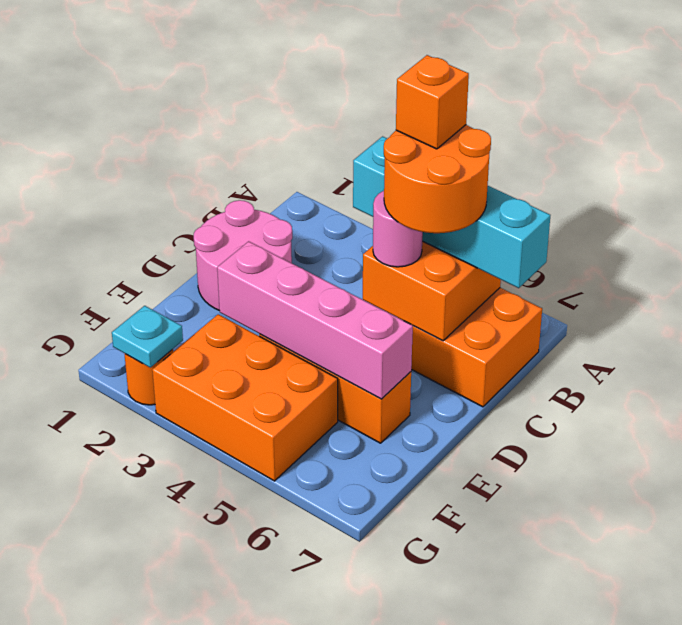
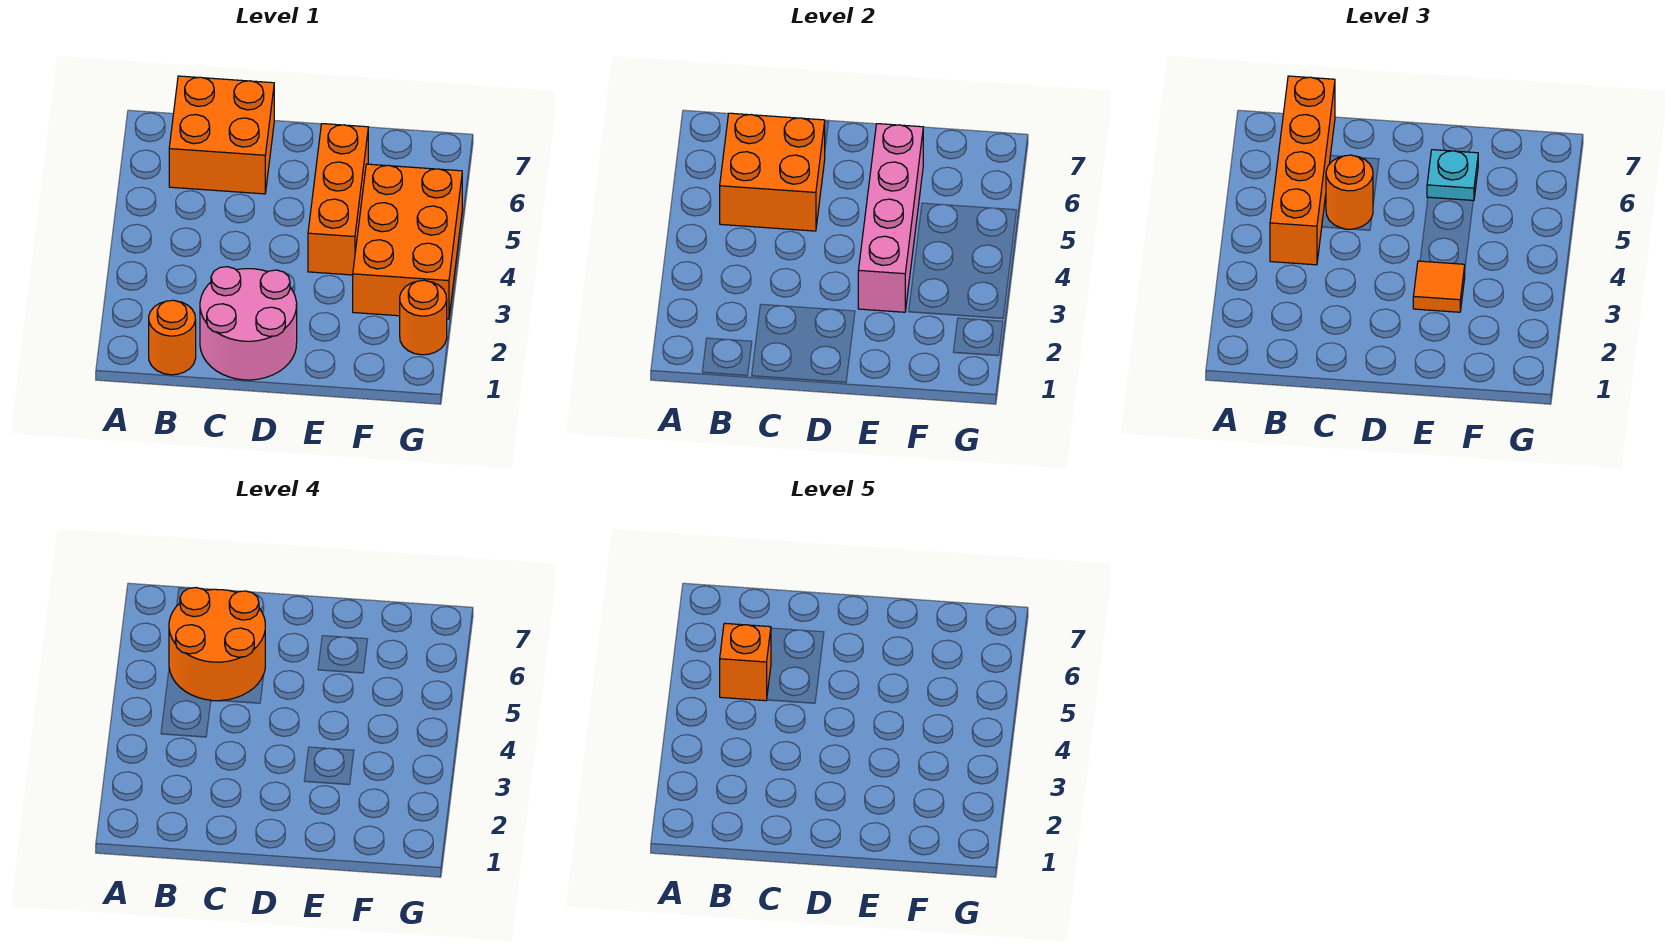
none -> orange 1x1 round brick [149,300,196,375]
cyan 1x4 brick [353,136,550,288] -> orange 1x4 brick [1270,76,1335,265]
pink 1x1 round brick [373,191,423,267] -> orange 1x1 round brick [1326,155,1373,229]
none -> orange 1x1 tile [1413,261,1465,312]
cyan 1x1 plate [112,306,183,368] -> cyan 1x1 plate moved to [1427,150,1478,201]

